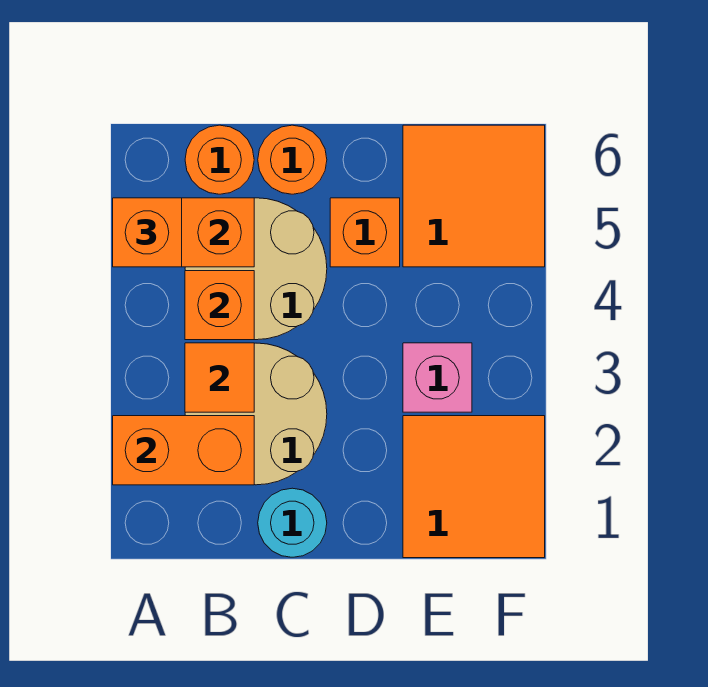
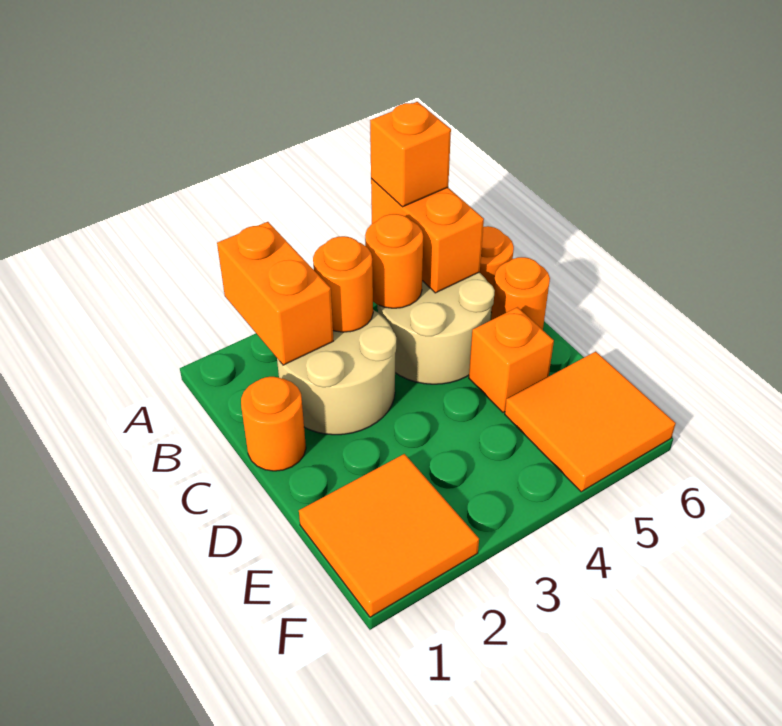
orange 1x1 tile [185,343,254,412] -> orange 1x1 round brick [313,236,373,332]
orange 1x1 brick [185,271,254,340] -> orange 1x1 round brick [365,214,423,308]
cyan 1x1 round brick [258,488,327,557] -> orange 1x1 round brick [241,377,306,471]
pink 1x1 brick [403,343,472,412] -> none

